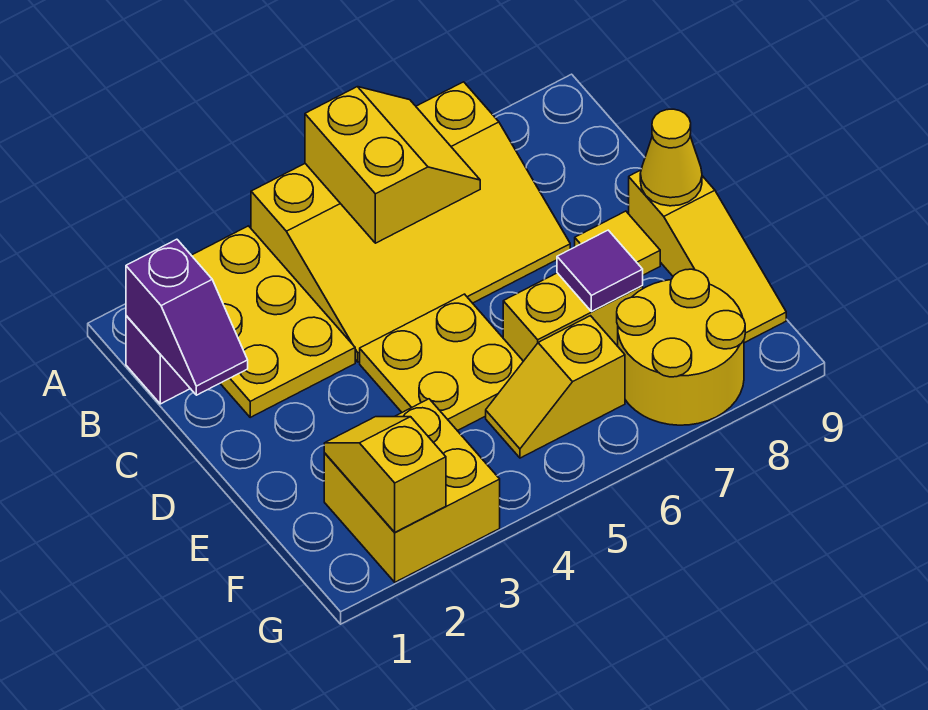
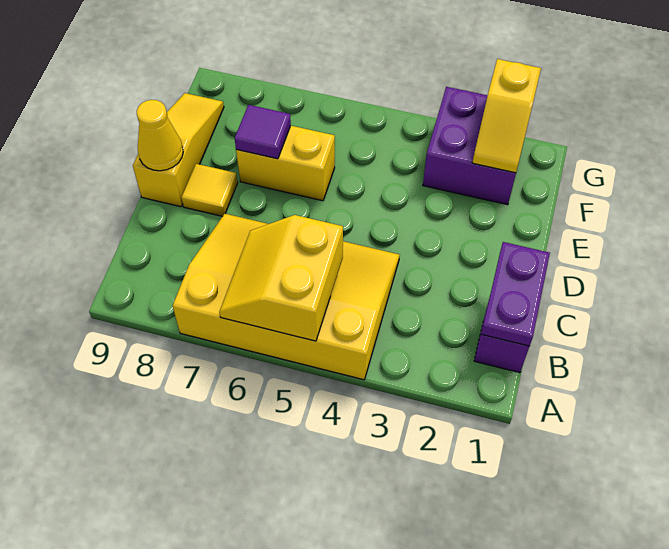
yellow 2x3 plate [191,226,355,417] -> none
purple 1x2 slope [126,239,248,395] -> purple 1x2 plate [481,242,550,346]
yellow 2x2 plate [360,294,523,431] -> none
yellow 2x2 brick [324,399,500,582] -> purple 2x2 brick [423,87,516,205]
yellow 1x2 slope [486,316,625,458] -> none
yellow 2x2 round brick [617,269,745,425] -> none

